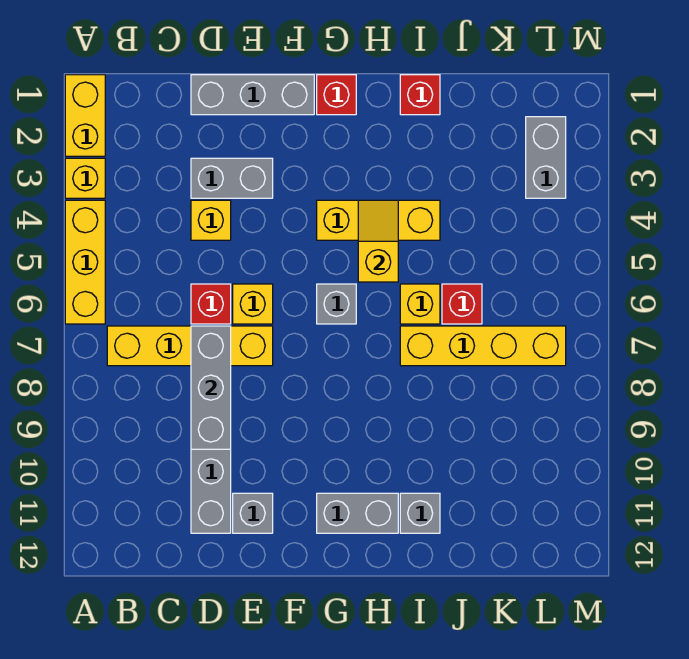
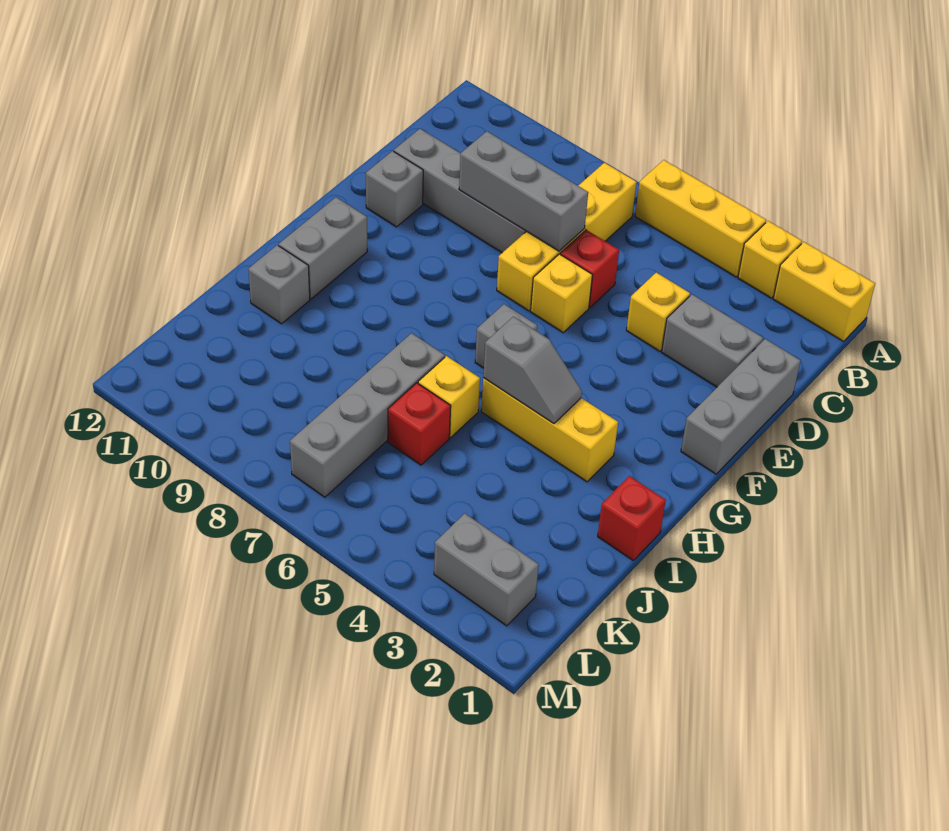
grey 1x2 brick [191,158,273,198] -> grey 1x2 brick turned to [662,294,763,387]
red 1x1 brick [317,75,356,115] -> none
yellow 1x3 brick [317,200,440,240] -> yellow 1x3 brick turned to [481,378,618,482]
yellow 1x2 slope [358,200,398,282] -> grey 1x2 slope [483,317,582,423]
yellow 1x4 brick [400,326,566,366] -> grey 1x4 brick [290,333,445,497]

